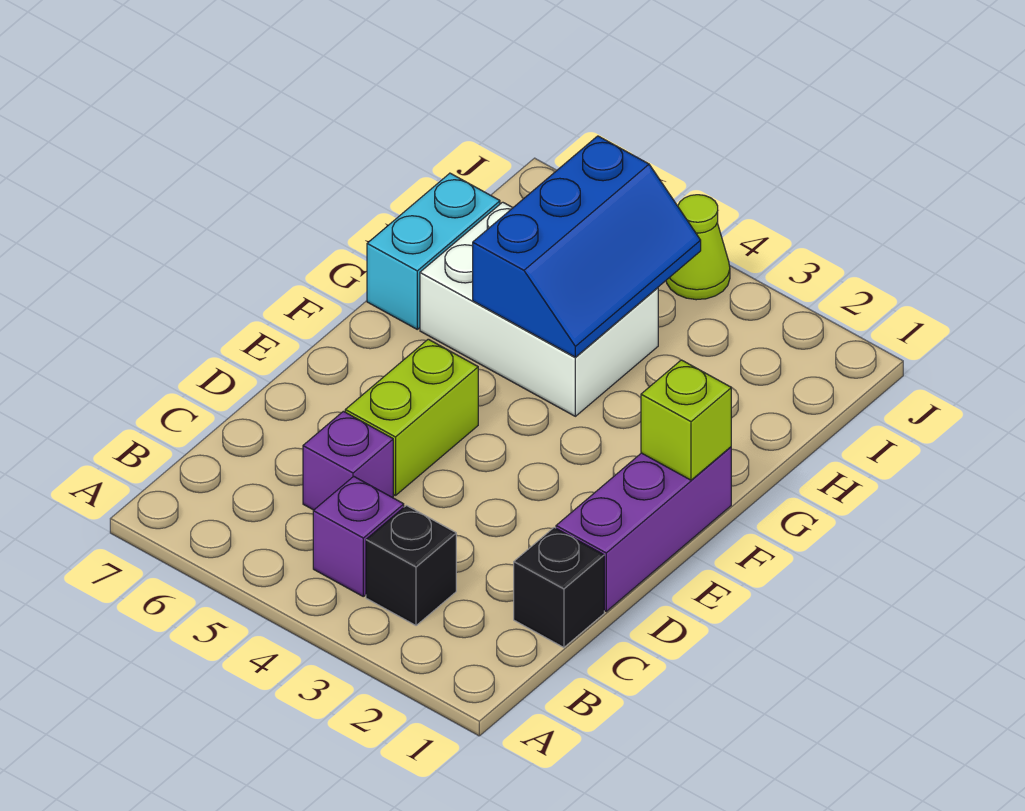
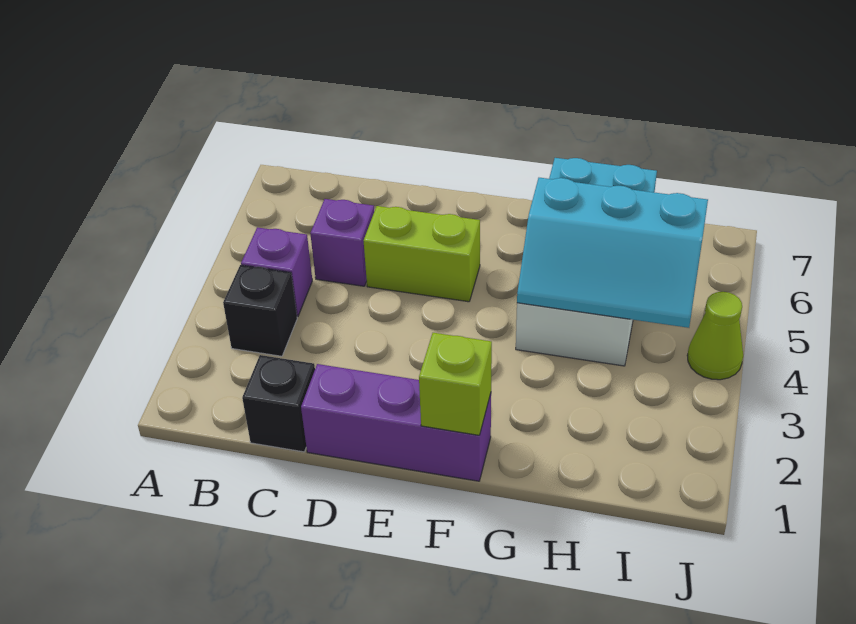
blue 2x3 slope [473,136,701,357] -> cyan 2x3 slope [517,178,708,328]

